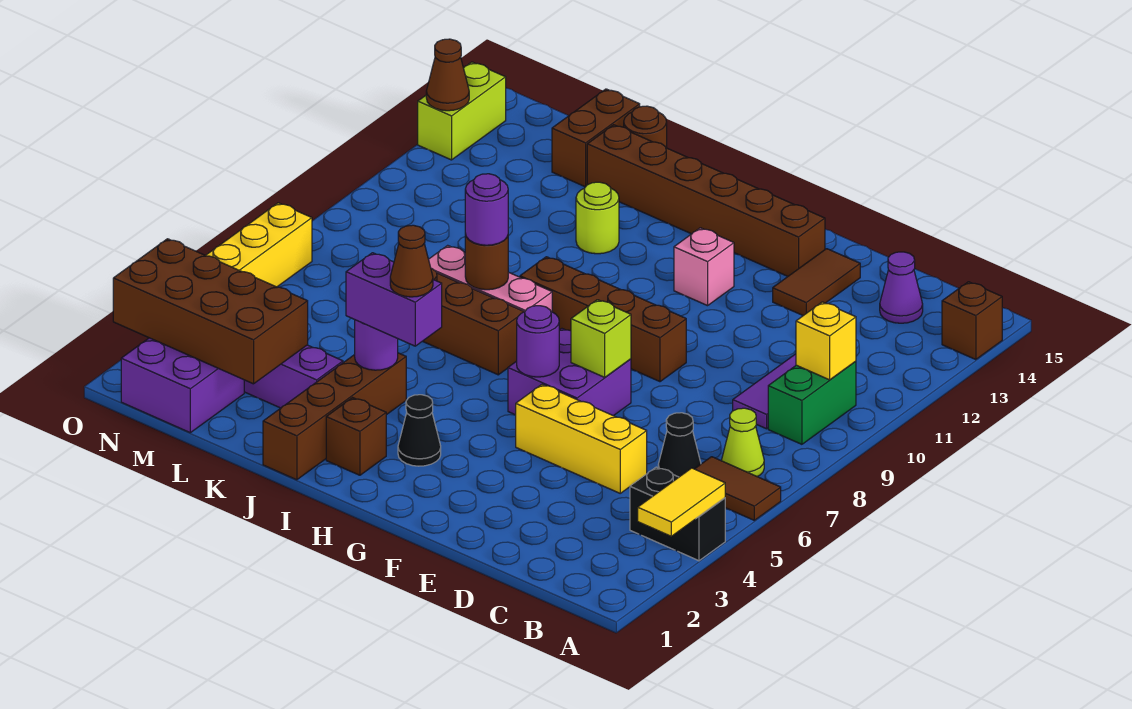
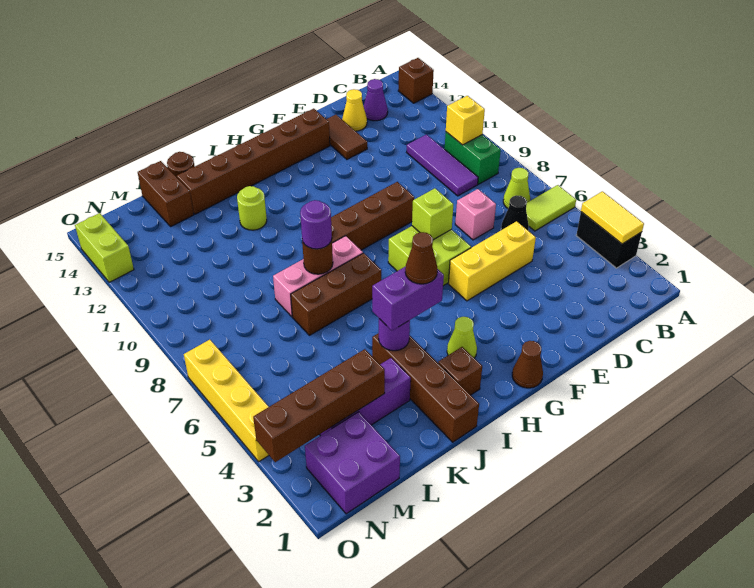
black 1x2 brick [630,467,725,561] -> black 1x2 brick turned to [576,212,642,268]
brown 1x2 tile [695,457,781,520] -> lime 1x2 tile [526,185,576,231]
none -> yellow 1x1 cone [342,89,367,131]
purple 2x2 brick [508,329,631,416] -> lime 2x2 brick [388,226,471,286]
purple 1x1 round brick [517,306,559,377] -> none
pink 1x1 brick [674,228,734,306] -> pink 1x1 brick moved to [455,189,496,240]
black 1x1 cone [398,395,441,466] -> lime 1x1 cone [447,317,477,358]
brown 2x4 brick [113,239,308,384] -> brown 1x4 brick [253,349,385,462]
brown 1x1 cone [426,39,469,111] -> brown 1x1 cone moved to [512,341,543,388]

